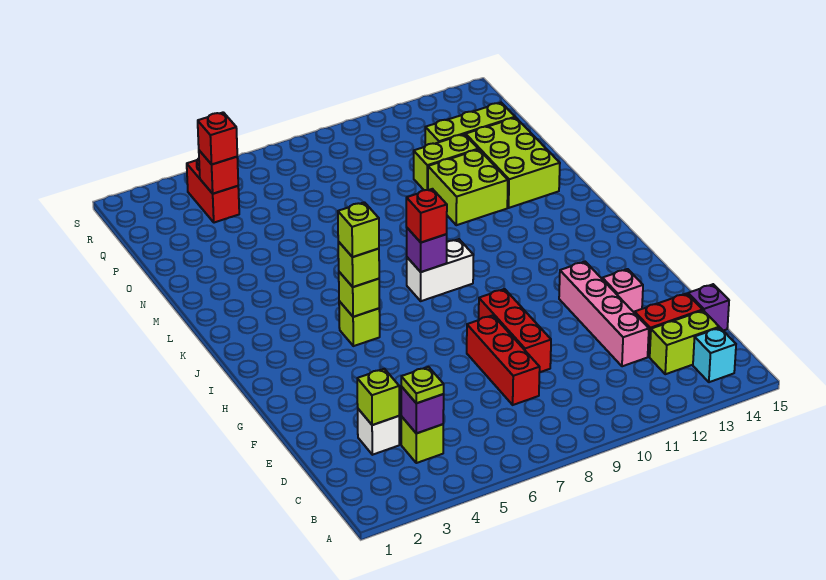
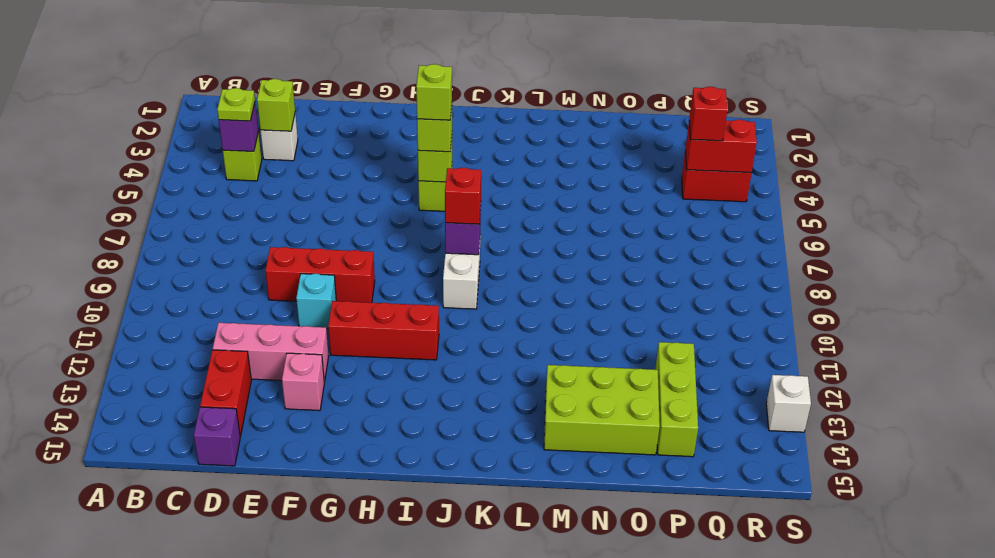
cyan 1x1 brick [693,328,736,382] -> cyan 1x1 brick moved to [296,274,336,328]
lime 1x2 brick [650,310,719,374] -> none
red 1x3 brick [467,315,540,405] -> red 1x3 brick moved to [328,301,439,360]
pink 1x4 brick [559,262,649,366] -> pink 1x3 brick [213,323,329,381]
lime 2x2 brick [428,149,508,225] -> none
lime 1x2 brick [414,134,478,190] -> none
red 1x1 brick [199,151,238,194] -> red 1x2 brick [685,119,757,173]
none -> white 1x1 brick [766,375,811,432]

